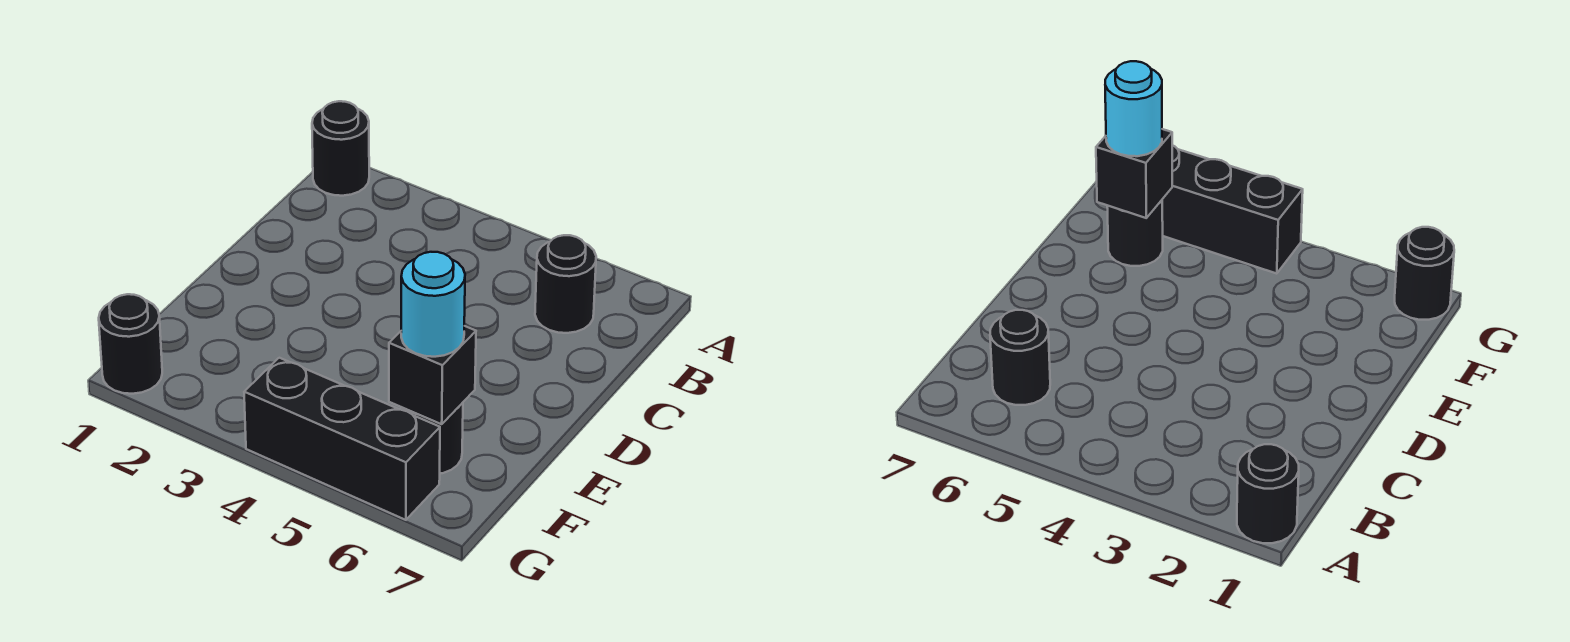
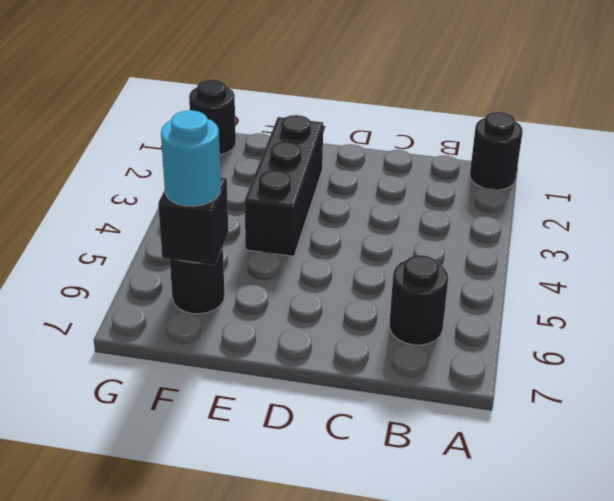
black 1x3 brick [244,358,440,520] -> black 1x3 brick moved to [245,115,323,256]

